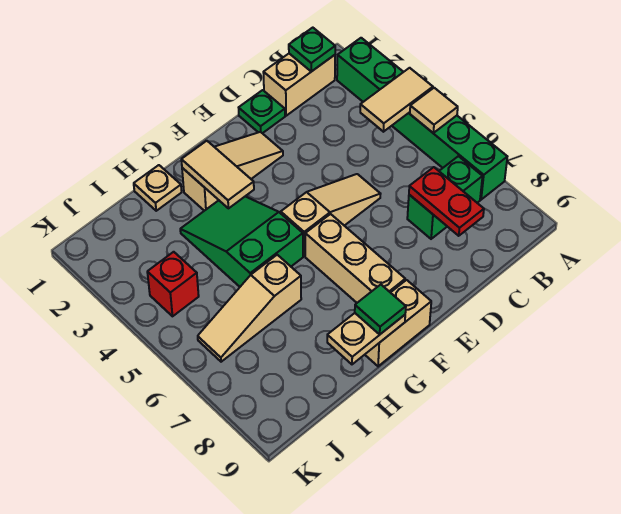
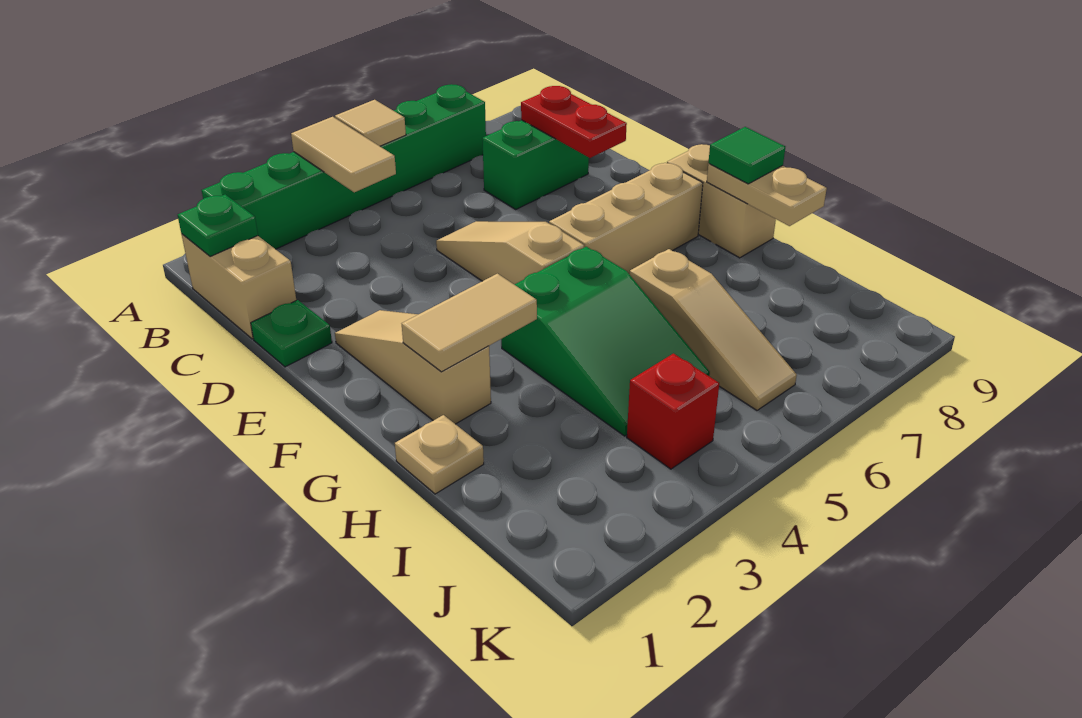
green 1x2 brick [407,156,483,239] -> green 1x2 brick turned to [482,120,589,209]
red 1x2 plate [409,167,484,236] -> red 1x2 plate turned to [521,86,627,158]
green 2x3 slope [180,197,303,287] -> green 2x3 slope turned to [501,247,710,436]

